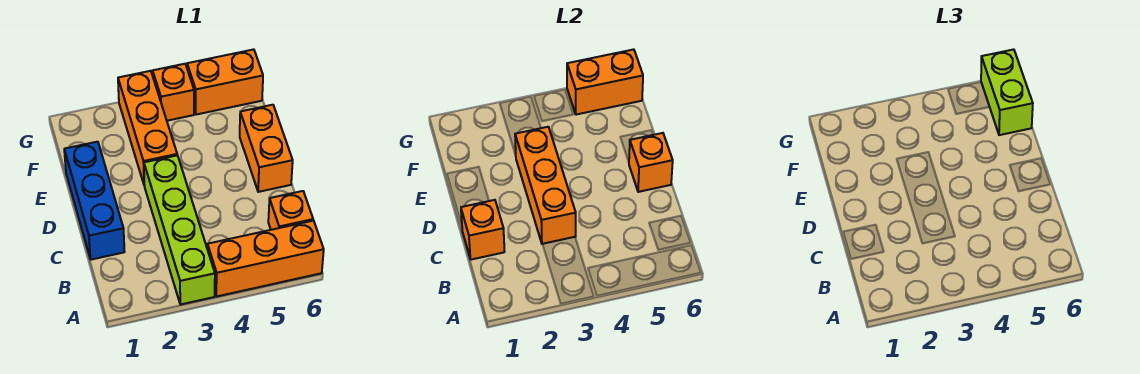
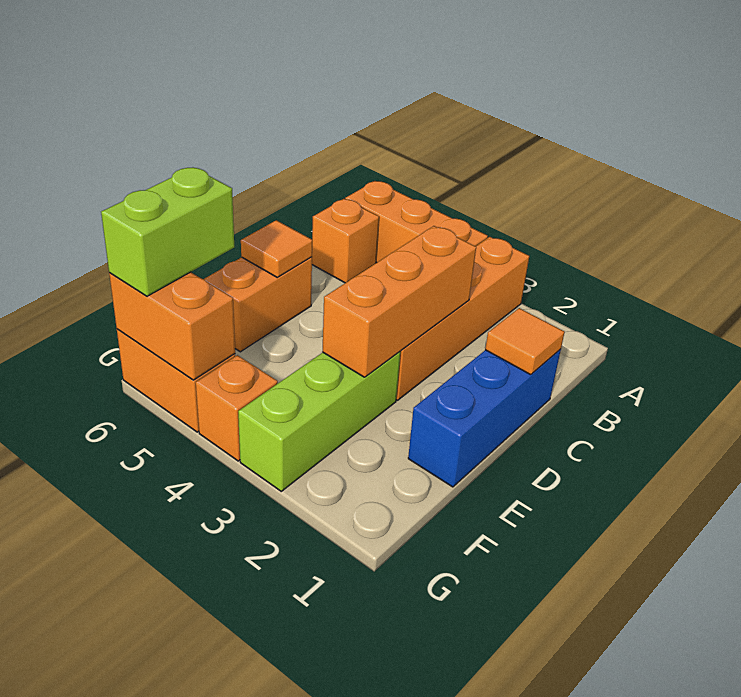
lime 1x4 brick [144,155,215,305] -> orange 1x4 brick [396,237,529,400]
orange 1x1 brick [461,200,505,260] -> orange 1x1 tile [485,308,565,375]
orange 1x1 brick [629,133,673,192] -> orange 1x1 tile [241,220,312,277]
orange 1x3 brick [118,71,177,186] -> lime 1x3 brick [238,352,400,491]

